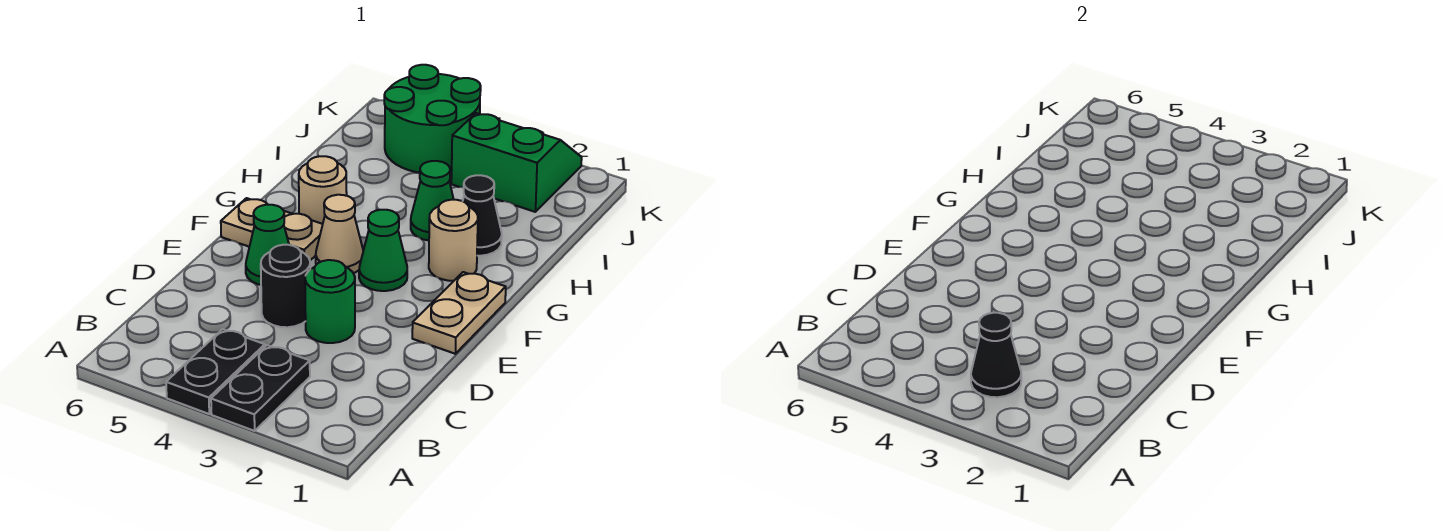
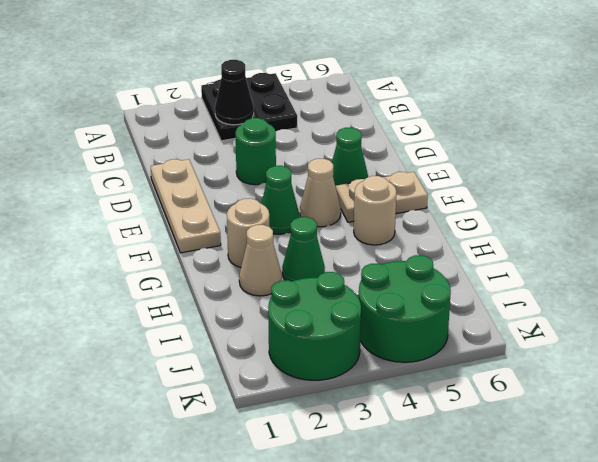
black 1x1 round brick [261,245,310,327] -> none
tan 1x2 plate [412,272,506,354] -> tan 1x3 plate [151,159,221,253]
black 1x1 cone [463,175,502,256] -> tan 1x1 cone [239,225,282,296]
green 2x2 slope [451,113,582,212] -> green 2x2 round brick [268,272,361,380]

